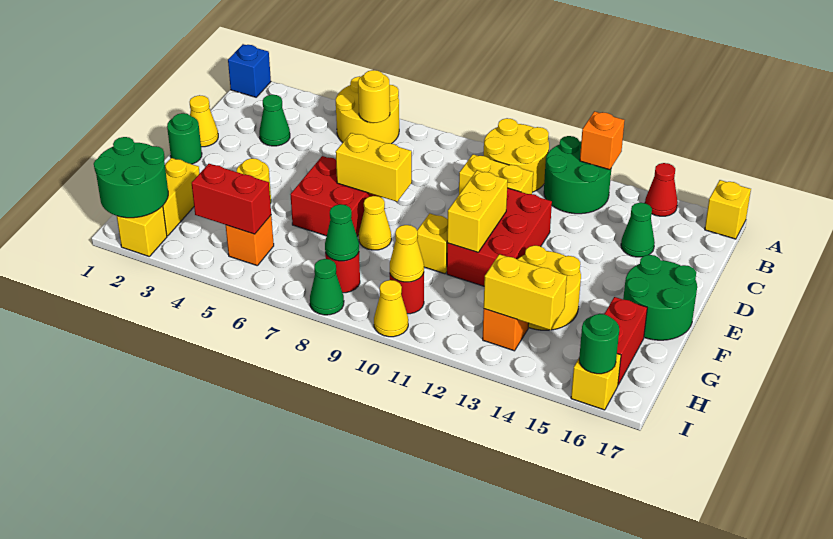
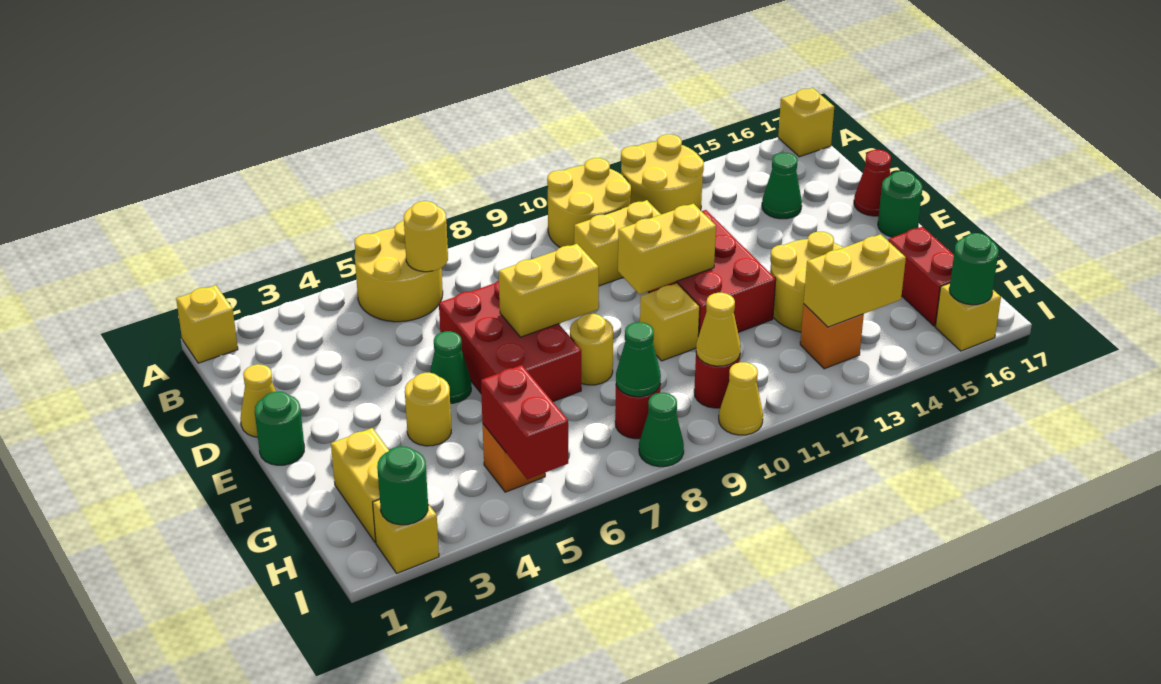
blue 1x1 brick [228,44,271,97] -> yellow 1x1 brick [176,285,238,363]
green 2x2 round brick [544,136,611,214] -> yellow 2x2 round brick [621,134,704,214]
orange 1x1 brick [580,111,625,170] -> none
red 1x1 cone [645,163,678,216] -> red 1x1 cone moved to [854,150,891,216]
green 1x1 cone [259,95,290,146] -> green 1x1 cone moved to [430,331,471,403]
red 2x2 brick [290,156,380,236] -> red 2x3 brick [439,280,581,402]
yellow 1x2 brick [447,170,508,252] -> yellow 1x2 brick turned to [618,204,716,294]
green 2x2 round brick [623,255,697,340] -> green 1x1 round brick [878,171,923,237]
yellow 1x1 cone [359,196,391,250] -> yellow 1x1 round brick [570,314,613,385]
green 2x2 round brick [94,137,168,218] -> green 1x1 round brick [377,446,428,525]
red 1x2 brick [192,164,271,234] -> red 1x2 brick turned to [481,365,568,479]

